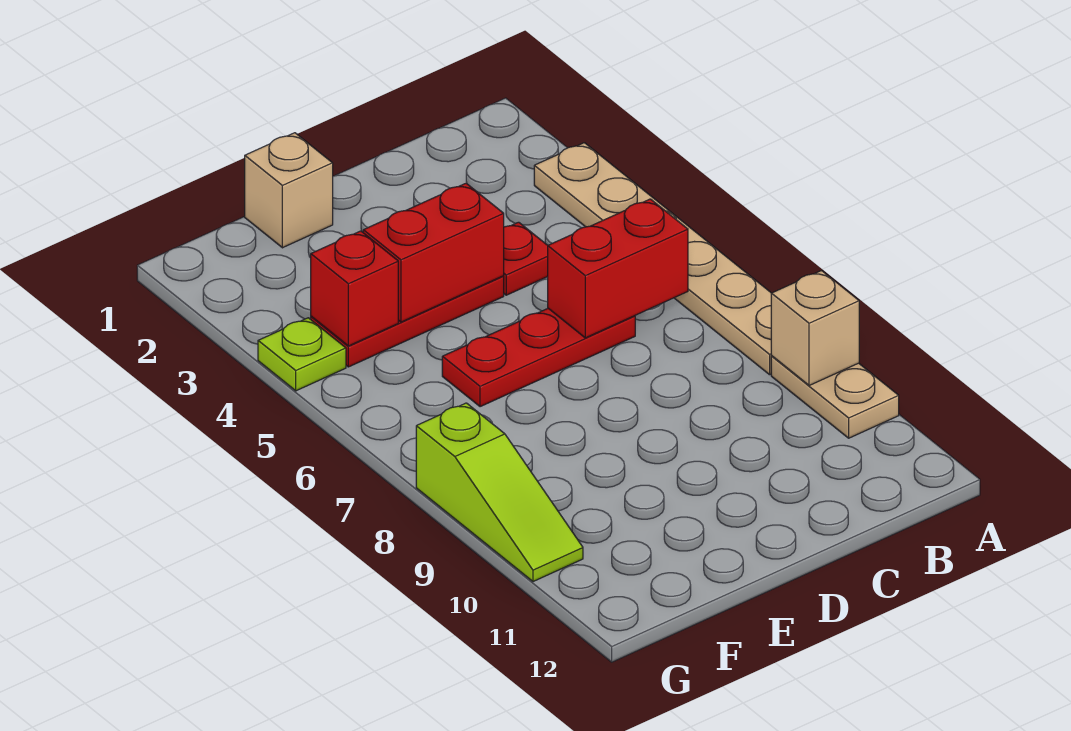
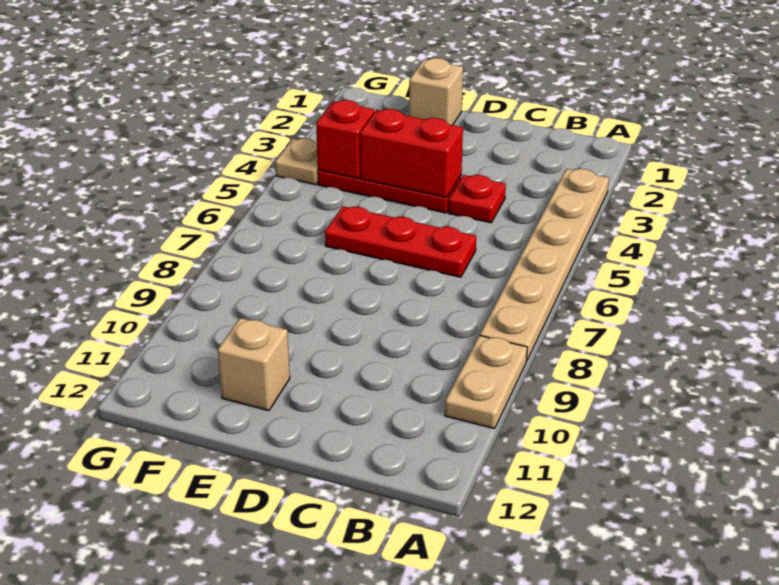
tan 1x1 brick [771,271,859,386] -> tan 1x1 brick moved to [218,318,290,411]
red 1x2 brick [548,199,688,338] -> none
lime 1x1 plate [258,318,346,391] -> tan 1x1 plate [275,139,318,185]
lime 1x3 slope [416,403,583,582] -> none

